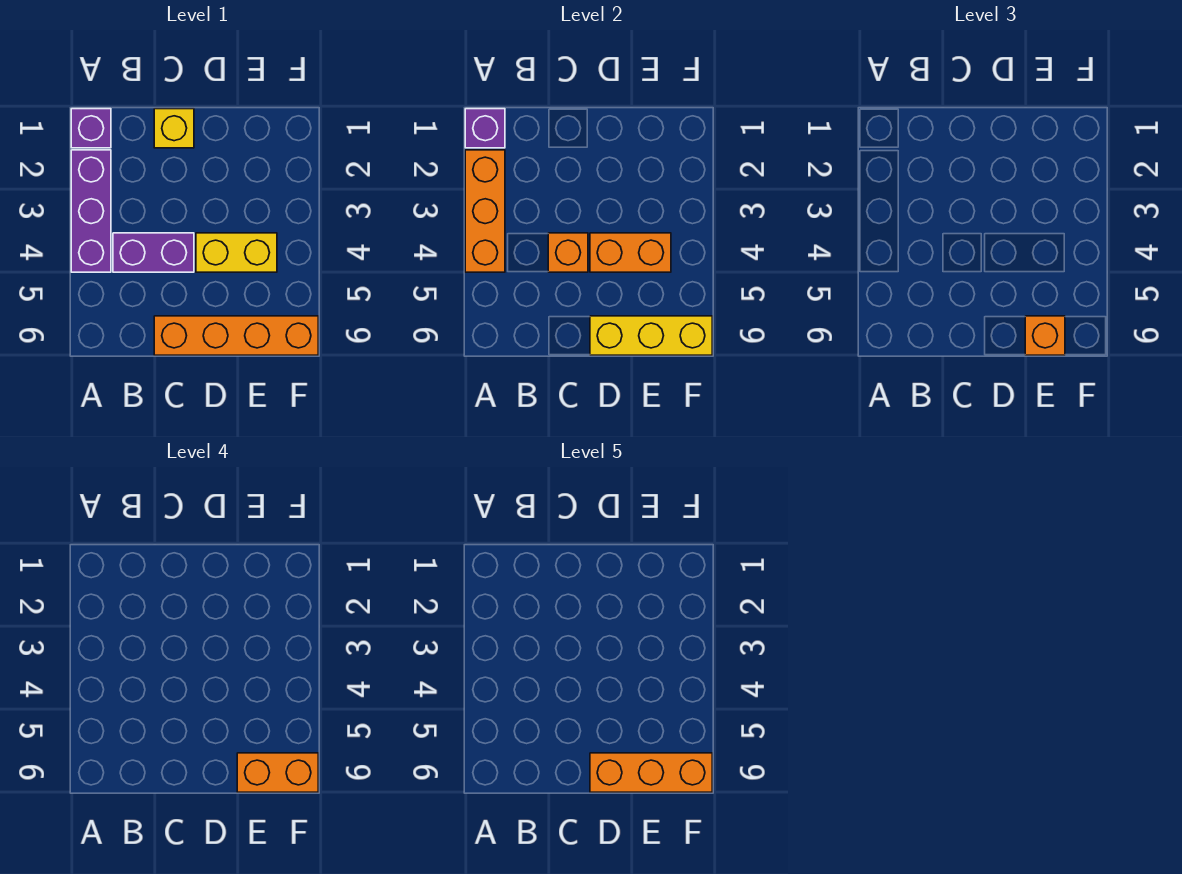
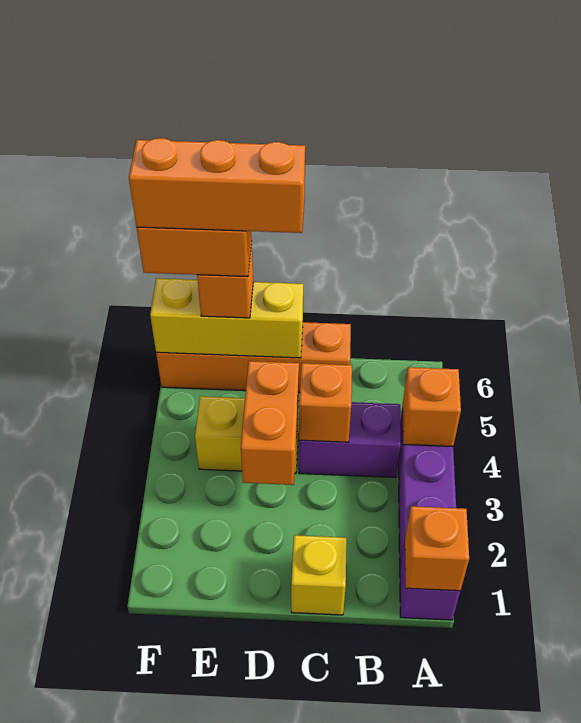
purple 1x1 brick [465,109,505,148] -> orange 1x1 brick [405,506,469,591]
orange 1x3 brick [465,150,505,272] -> orange 1x1 brick [403,367,461,446]
orange 1x2 brick [590,233,671,272] -> orange 1x2 brick turned to [241,361,299,485]

